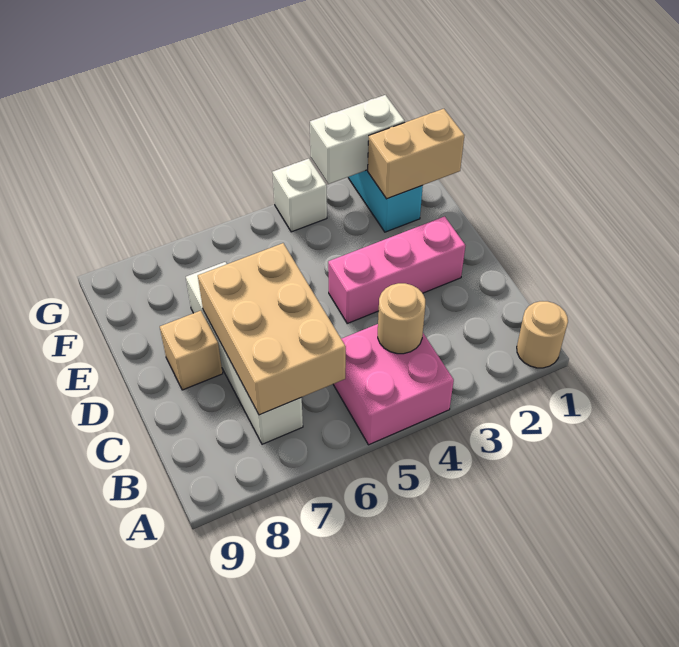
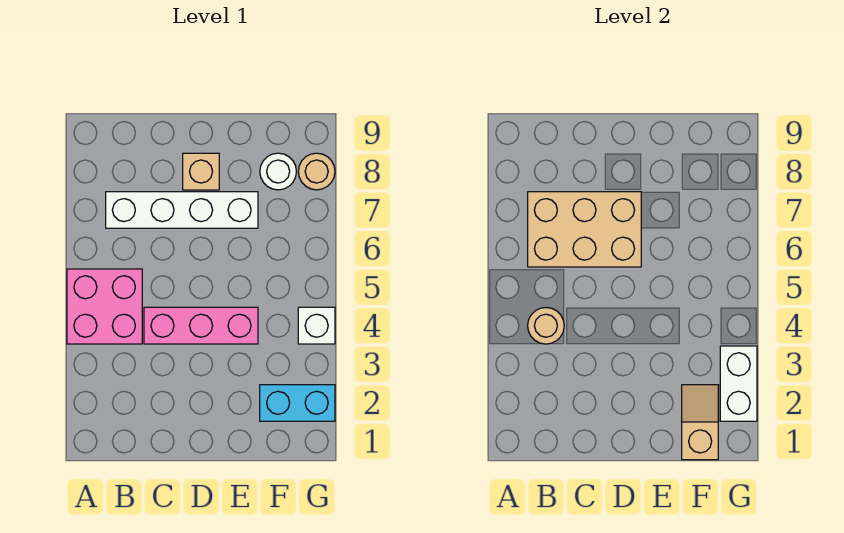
tan 1x1 round brick [517,301,568,368] -> tan 1x1 round brick moved to [298,153,335,190]
pink 1x3 brick [328,216,466,323] -> pink 1x3 brick turned to [144,307,258,344]
tan 1x2 brick [368,109,464,199] -> tan 1x2 slope [682,385,718,460]
none -> white 1x1 round brick [260,153,296,190]

